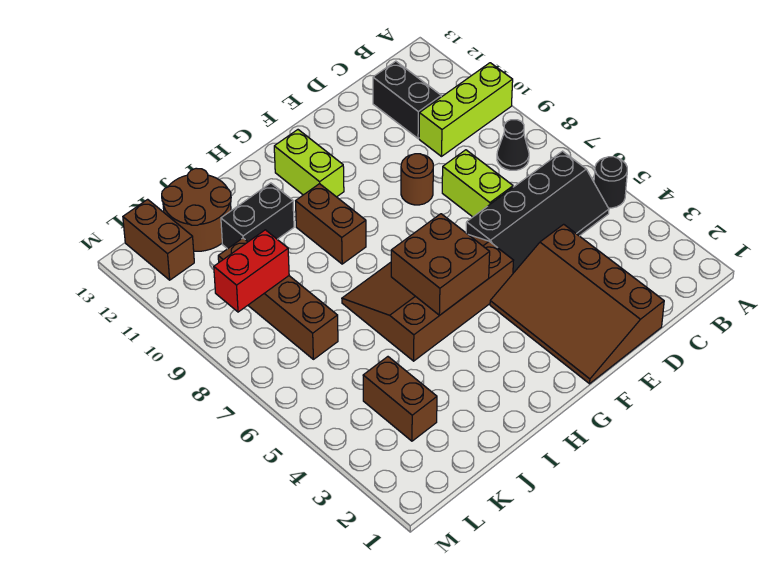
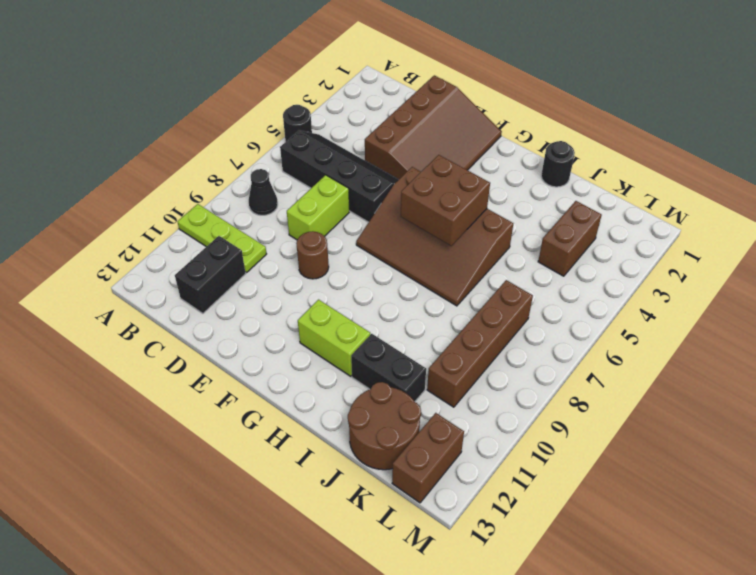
lime 1x3 brick [419,63,513,156] -> lime 1x3 plate [178,204,266,273]
lime 1x2 brick [274,130,344,197] -> lime 1x2 brick turned to [298,300,370,376]
brown 1x2 brick [296,184,366,264] -> none
none -> black 1x1 round brick [541,141,575,187]
red 1x2 brick [214,230,289,312] -> none

